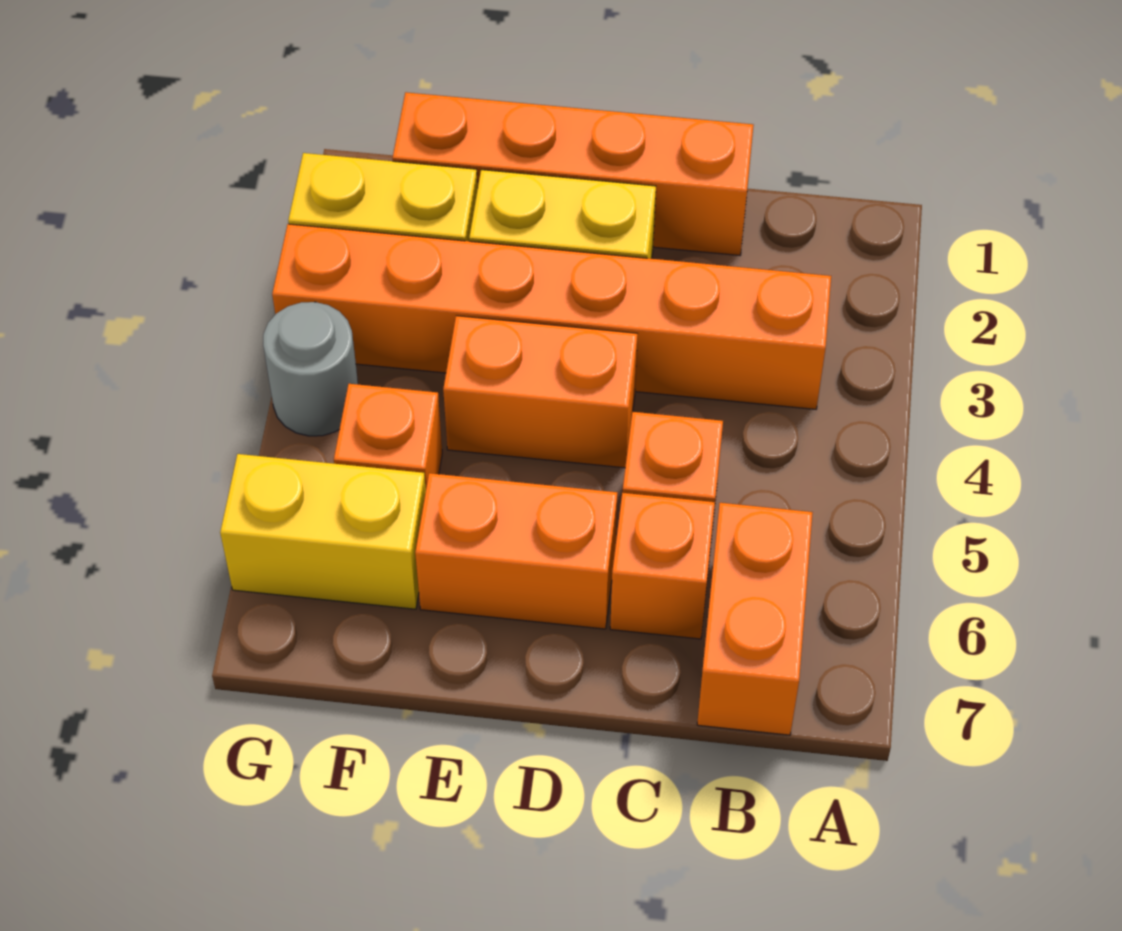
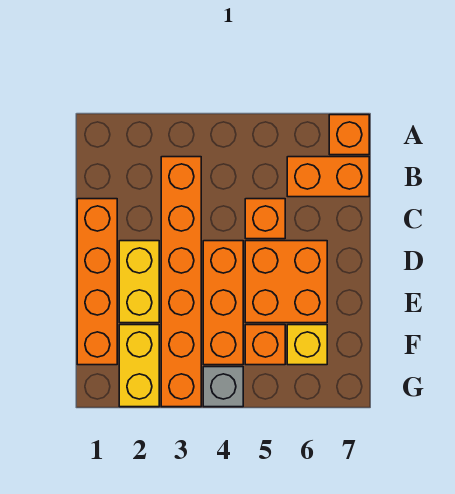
orange 1x1 brick [610,493,715,639] -> orange 1x1 brick moved to [329,115,369,155]
orange 1x2 brick [443,316,638,468] -> orange 1x3 brick [203,241,243,365]
orange 1x2 brick [415,473,617,629] -> orange 2x2 brick [245,241,327,323]
yellow 1x2 brick [220,454,426,609] -> yellow 1x1 brick [287,325,327,365]
grey 1x1 round brick [263,302,358,436] -> grey 1x1 brick [203,367,243,407]

